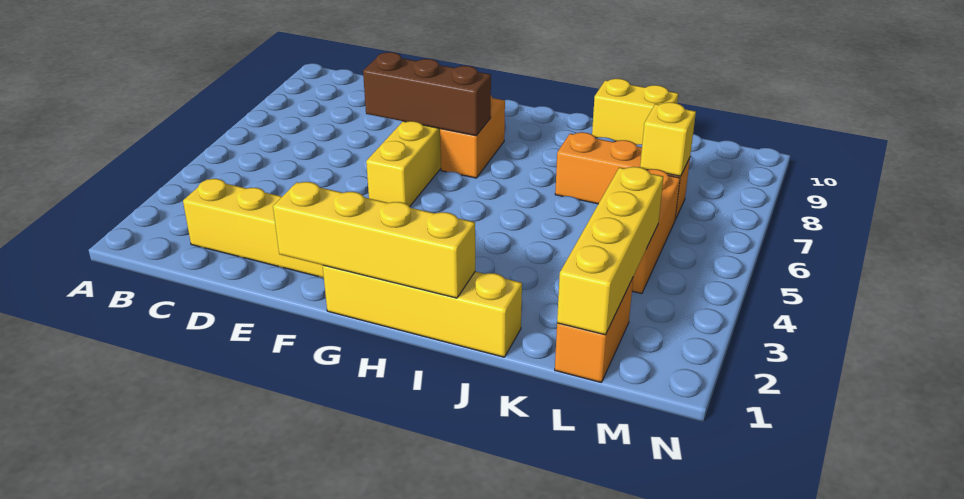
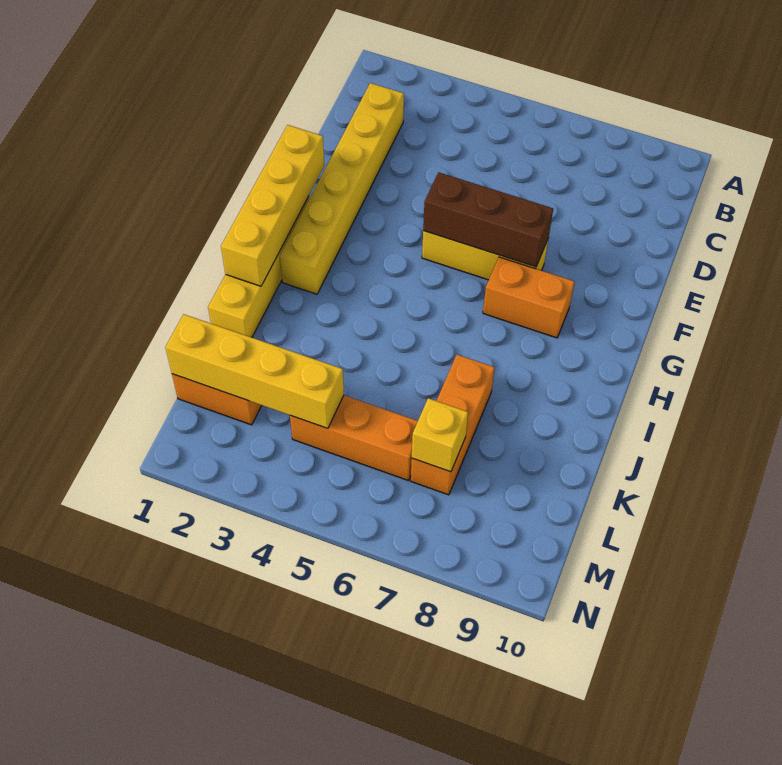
brown 1x3 brick [363,52,491,136] -> brown 1x3 brick turned to [423,172,553,267]
yellow 1x2 brick [592,79,678,145] -> none

